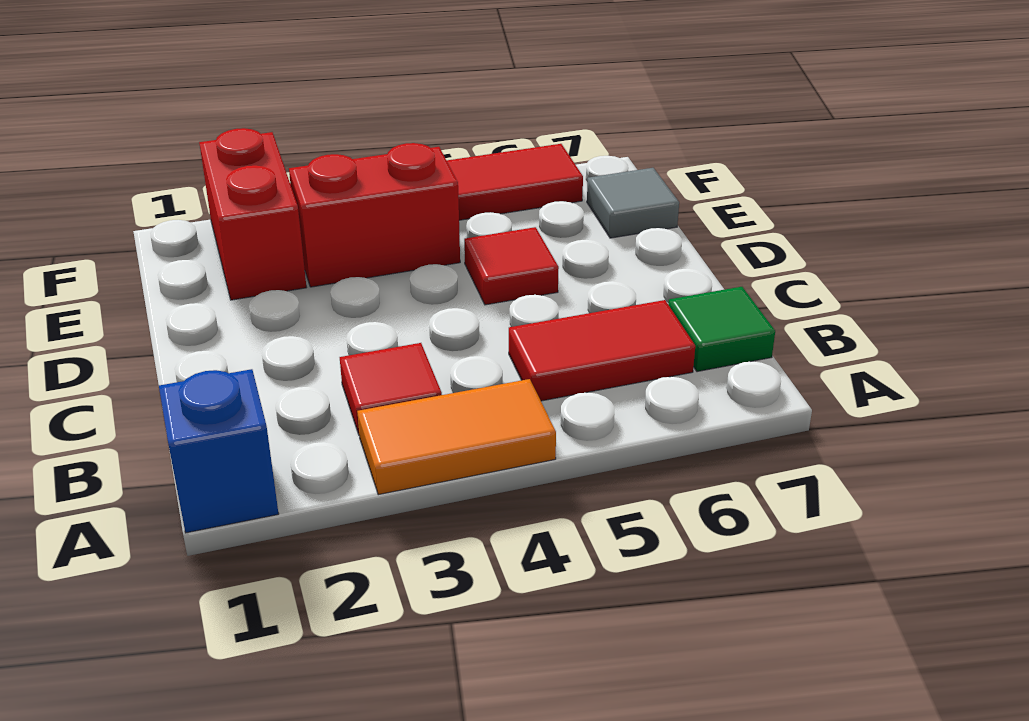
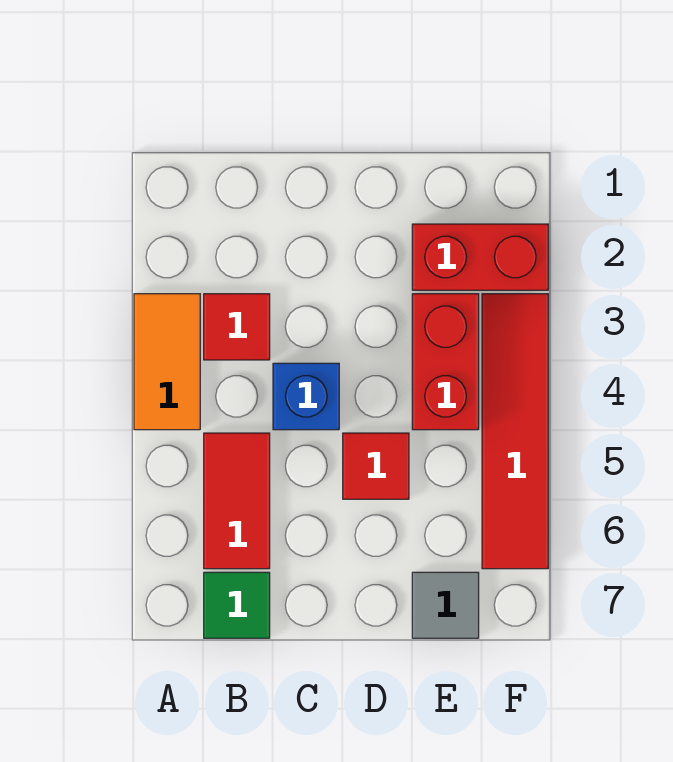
blue 1x1 brick [159,369,279,533] -> blue 1x1 brick moved to [273,363,339,430]

